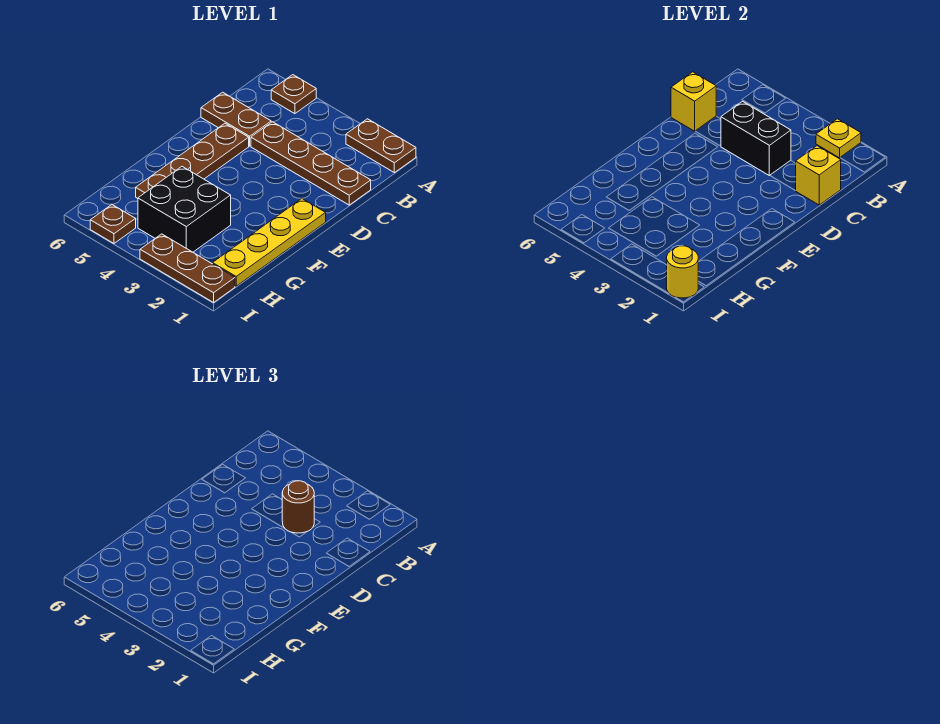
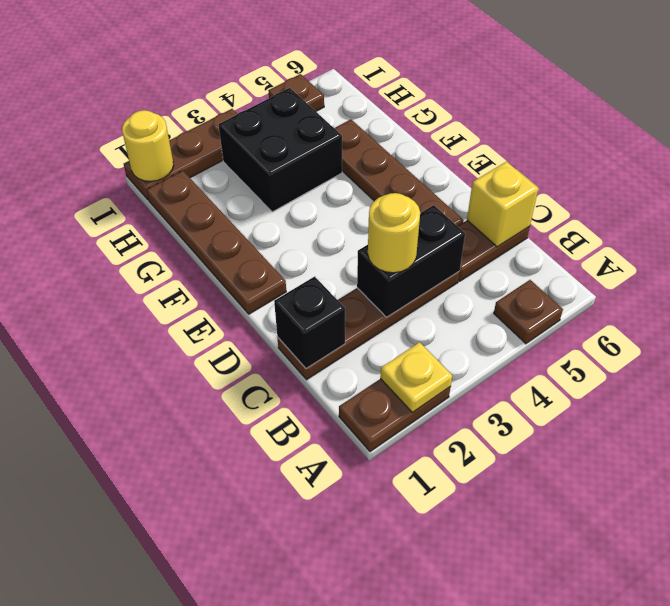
yellow 1x1 brick [795,146,841,205] -> black 1x1 brick [274,276,345,369]
brown 1x1 round brick [282,481,314,533] -> yellow 1x1 round brick [368,193,420,273]
yellow 1x4 plate [213,199,326,286] -> brown 1x4 plate [147,171,286,314]

